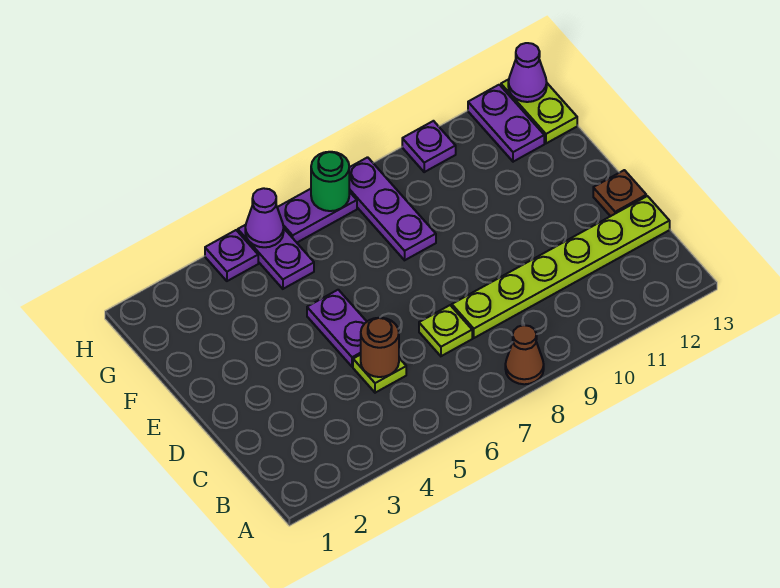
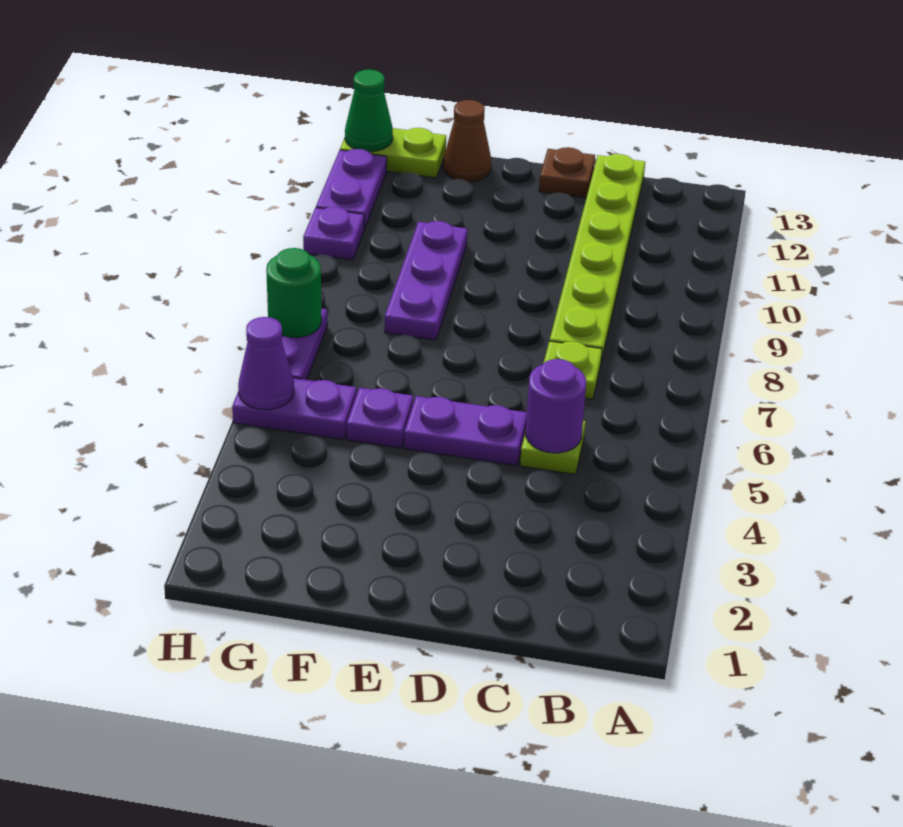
brown 1x1 cone [505,325,544,384] -> brown 1x1 cone moved to [443,100,491,182]
brown 1x1 round brick [361,318,399,377] -> purple 1x1 round brick [526,359,586,453]
purple 1x3 plate [349,157,436,260] -> purple 1x3 plate turned to [385,221,467,340]
purple 1x2 plate [468,85,544,162] -> purple 1x2 plate turned to [316,149,387,229]
purple 1x1 plate [205,230,258,281] -> purple 1x1 plate moved to [347,388,413,448]
purple 1x1 cone [508,43,547,102] -> green 1x1 cone [345,70,393,152]

